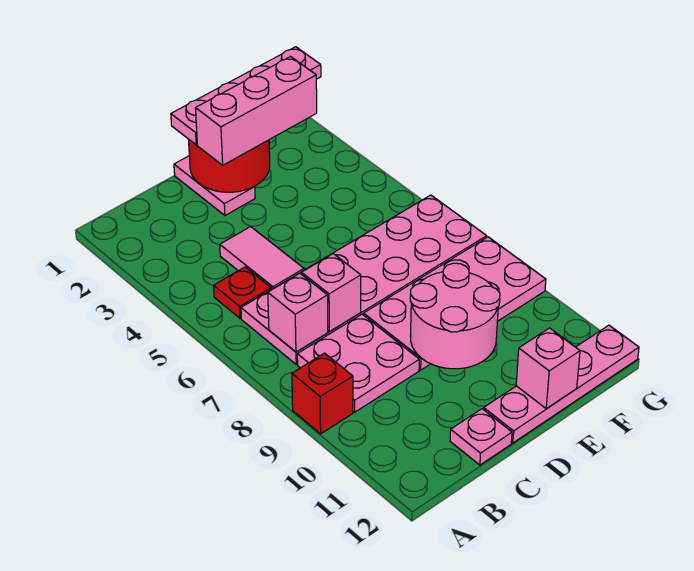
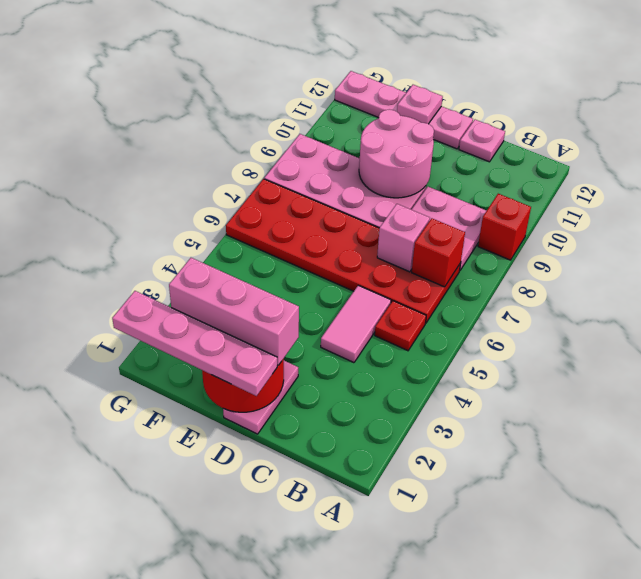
pink 2x6 plate [241,195,487,364] -> red 2x6 plate [226,179,461,323]
pink 1x1 brick [268,273,328,352] -> red 1x1 brick [412,218,465,287]
pink 1x1 brick [516,328,580,409] -> pink 1x1 plate [397,85,443,124]

